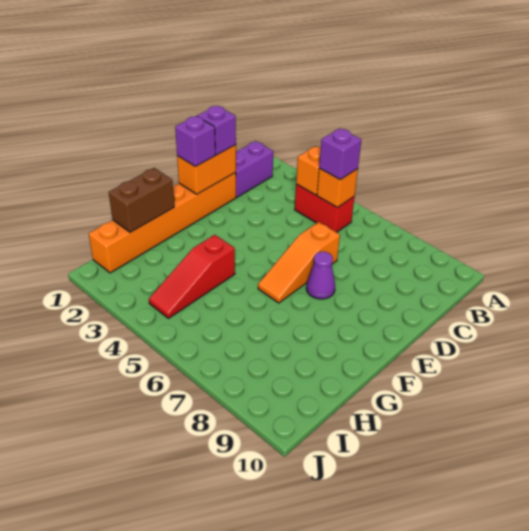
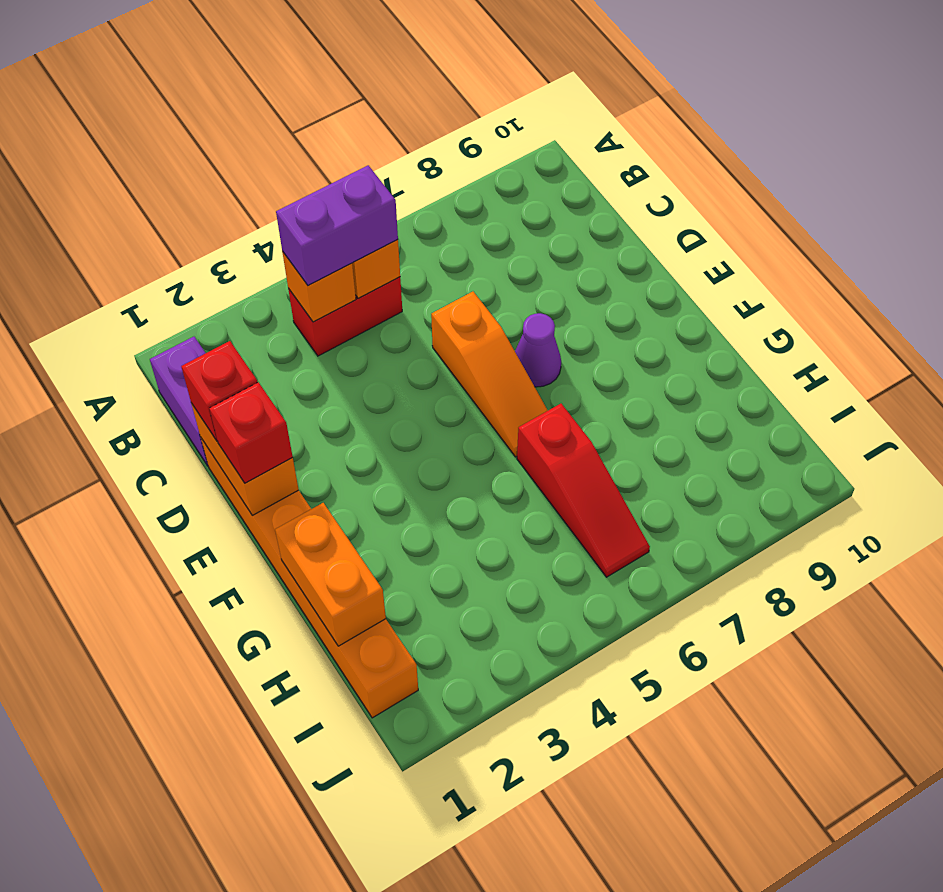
purple 1x1 brick [319,128,361,180] -> purple 1x2 brick [276,165,398,286]
purple 1x1 brick [197,106,236,155] -> red 1x1 brick [181,341,258,441]
purple 1x1 brick [175,116,216,167] -> red 1x1 brick [209,382,293,483]
brown 1x2 brick [109,168,174,232] -> orange 1x2 brick [275,503,386,646]
red 1x3 slope [149,235,235,318] -> red 1x3 slope moved to [517,404,650,577]

